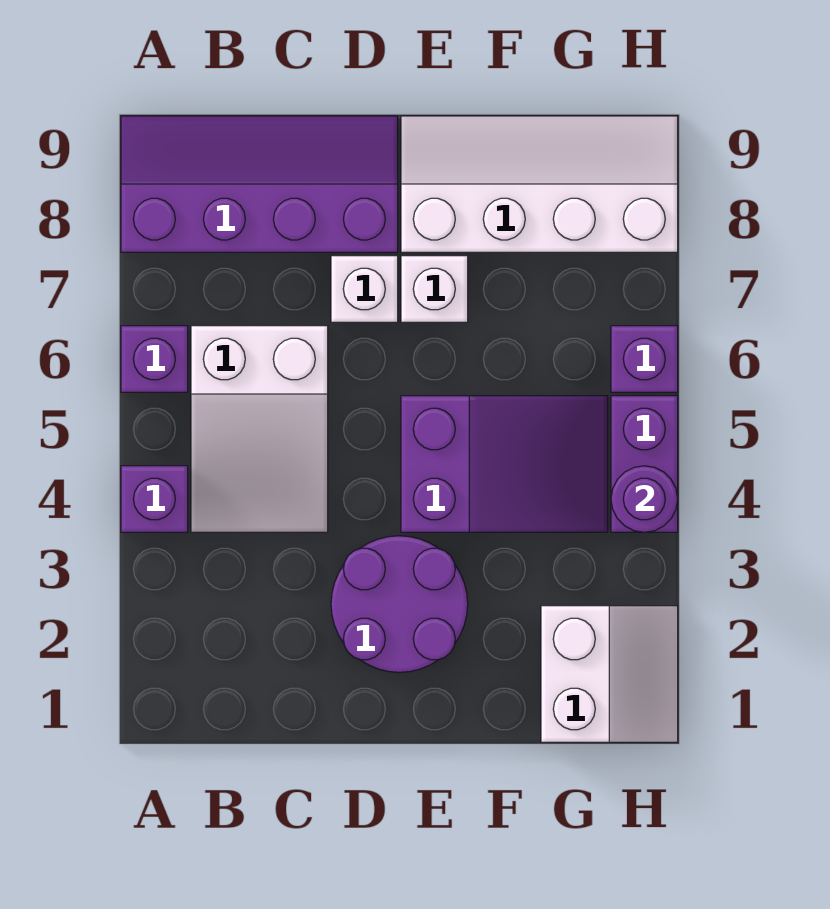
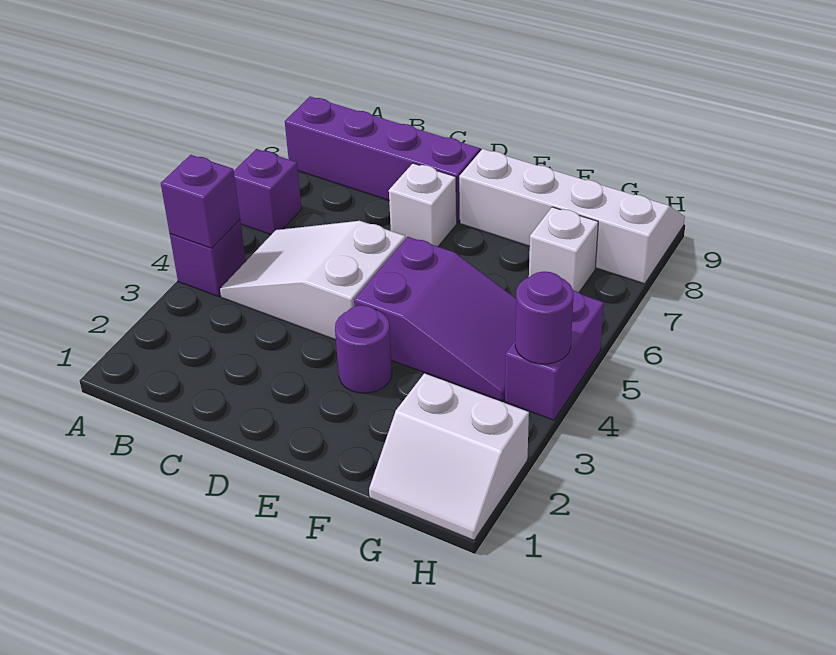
white 2x3 slope [191,326,328,532] -> white 2x3 slope turned to [220,221,405,340]
purple 2x2 round brick [331,536,468,672] -> purple 1x1 round brick [335,305,392,393]
white 1x1 brick [401,256,468,322] -> white 1x1 brick moved to [529,207,598,292]
white 2x2 slope [541,606,678,742] -> white 2x2 slope turned to [369,373,529,540]
purple 1x1 brick [611,326,678,392] -> purple 1x1 brick moved to [161,155,240,248]

